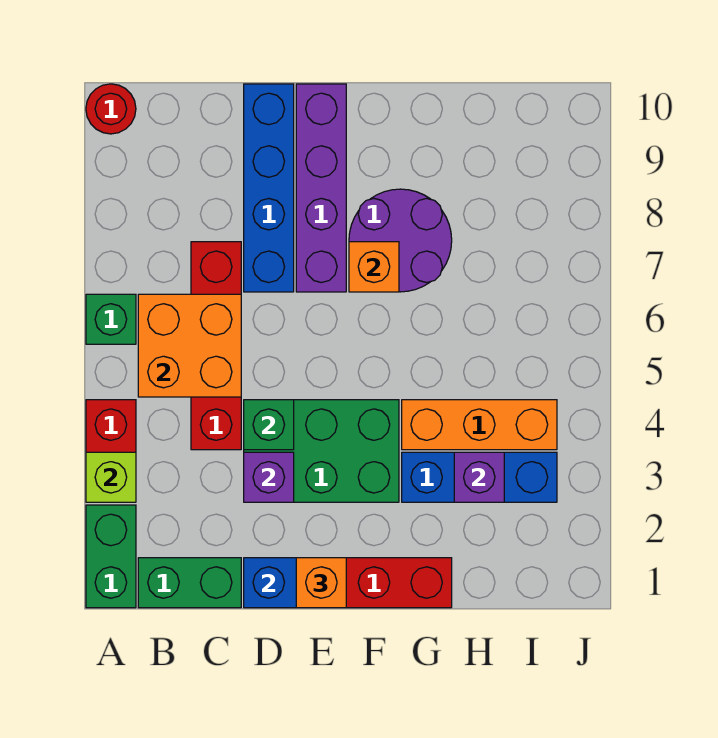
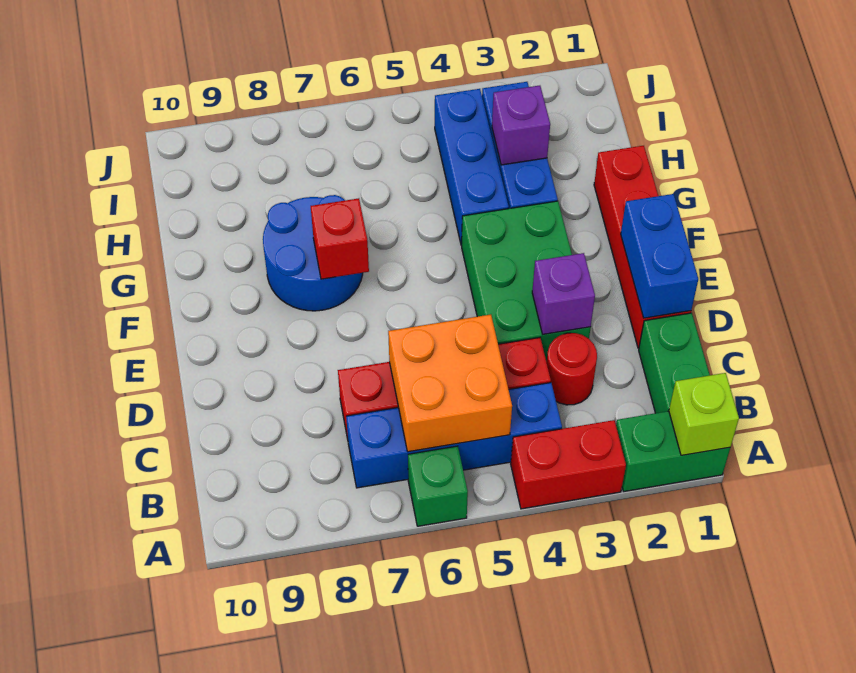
lime 1x1 brick [86,452,136,502] -> lime 1x1 brick moved to [669,373,739,455]
red 1x1 round brick [86,84,136,134] -> red 1x1 round brick moved to [547,333,597,405]
green 1x1 brick [244,400,294,450] -> none
blue 1x4 brick [244,84,294,292] -> blue 1x4 brick moved to [346,383,562,488]
orange 1x1 brick [296,558,346,608] -> none
purple 1x4 brick [296,84,346,292] -> none
purple 2x2 round brick [349,189,452,292] -> blue 2x2 round brick [263,195,363,311]
orange 1x1 brick [349,242,399,292] -> red 1x1 brick [311,198,369,279]
orange 1x3 brick [402,400,557,450] -> blue 1x3 brick [435,89,509,245]

